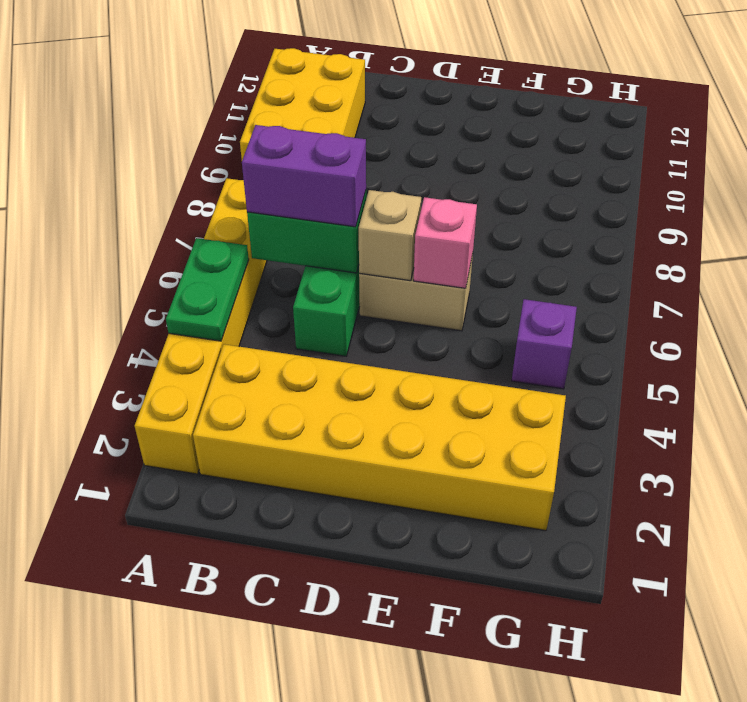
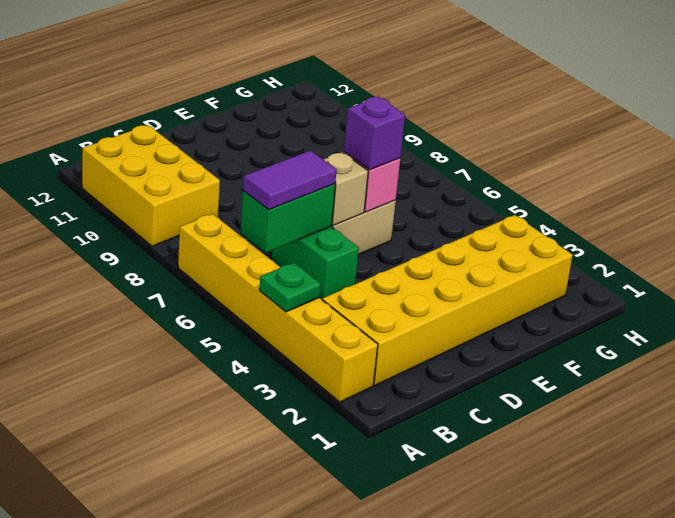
green 1x2 plate [166,238,249,341] -> green 1x1 plate [259,263,321,312]
purple 1x2 brick [242,125,366,227] -> purple 1x2 tile [243,151,337,210]
purple 1x1 brick [512,299,577,389] -> purple 1x1 brick moved to [344,97,405,170]

